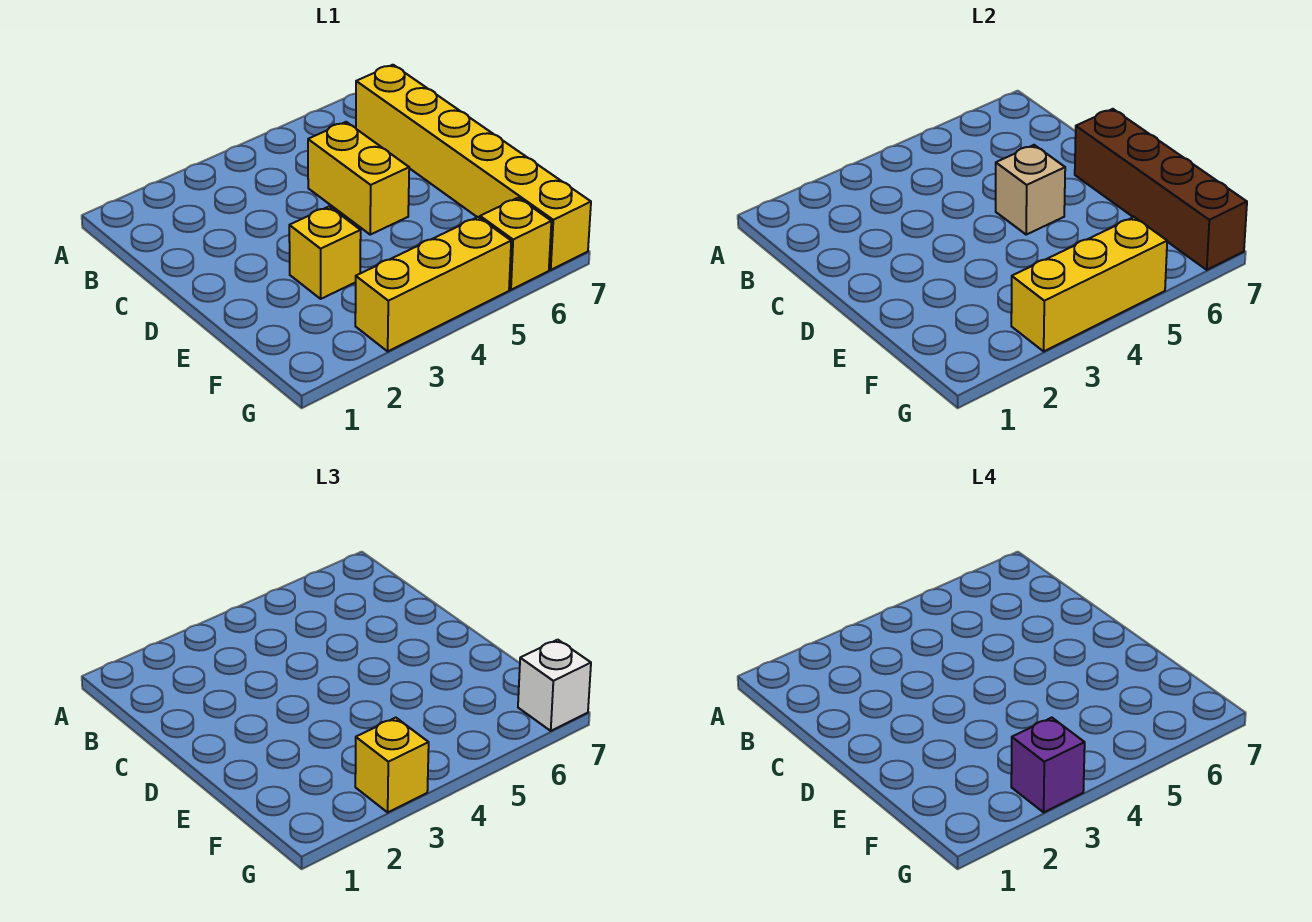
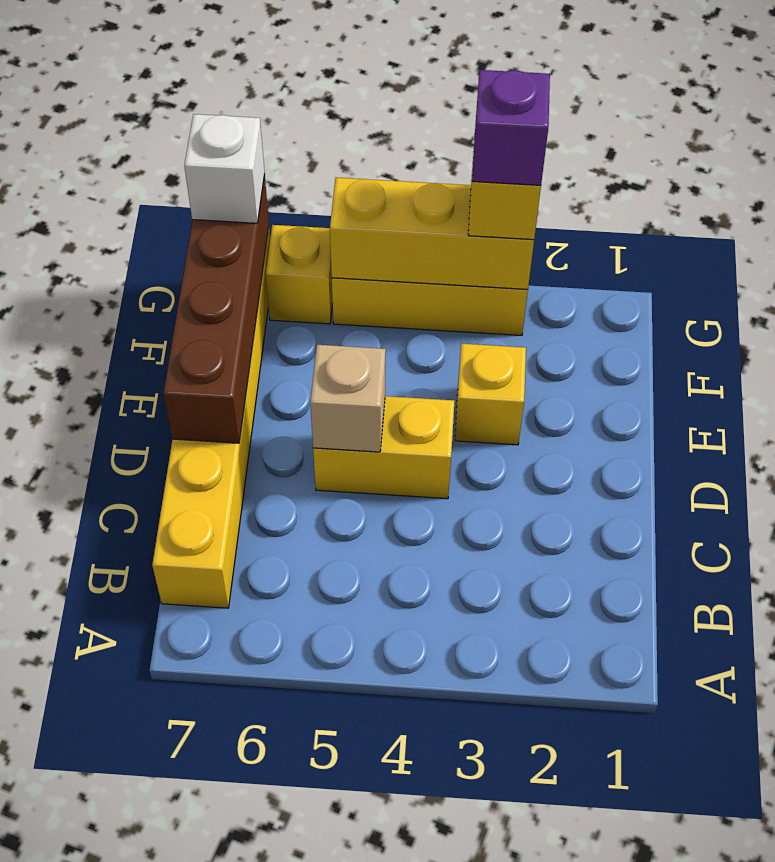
yellow 1x2 brick [308,122,409,235] -> yellow 1x2 brick turned to [313,396,454,499]

